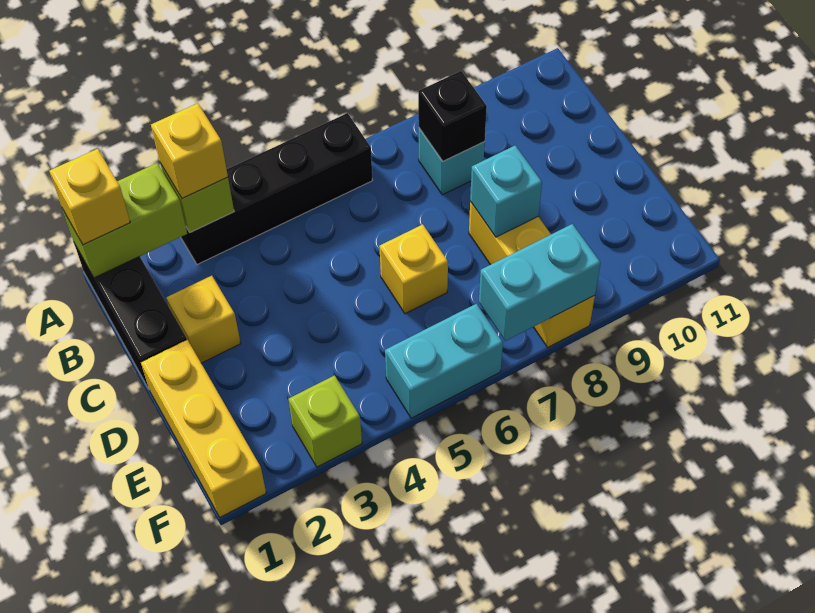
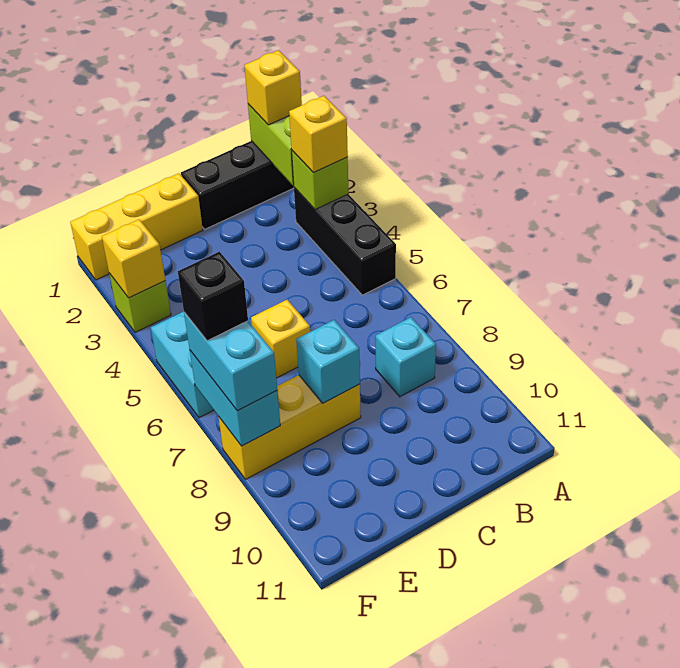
black 1x4 brick [181,113,373,264] -> black 1x3 brick [294,188,396,295]
black 1x1 brick [418,71,487,161] -> black 1x1 brick moved to [178,252,248,341]
yellow 1x1 brick [166,276,241,363] -> yellow 1x1 brick moved to [102,219,165,298]
none -> cyan 1x2 brick [184,312,277,411]

